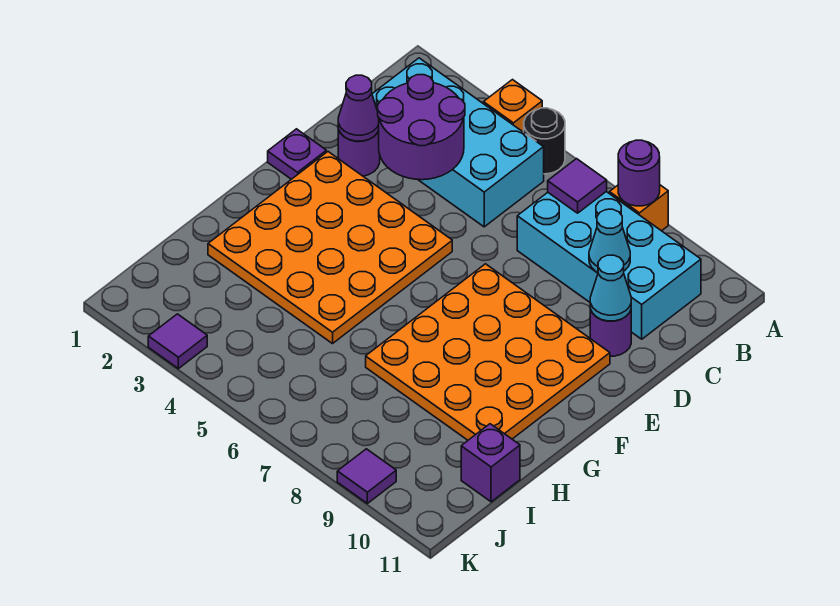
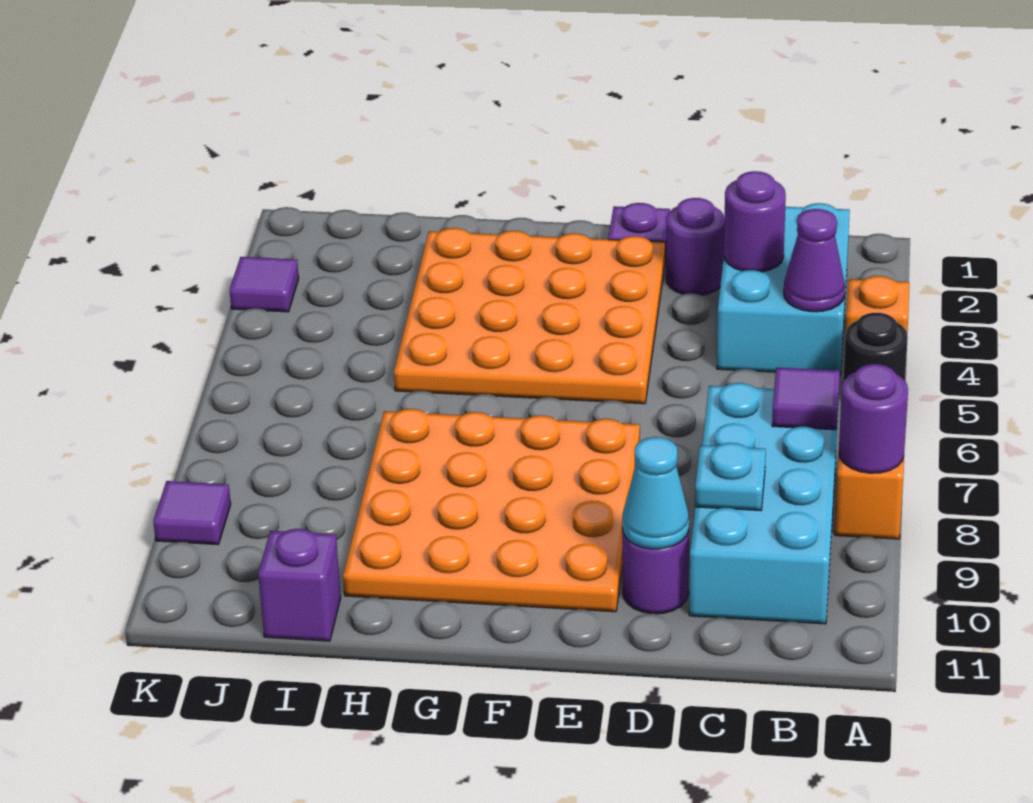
cyan 2x4 brick [372,58,544,227] -> cyan 2x3 brick [717,203,850,375]
purple 2x2 round brick [378,75,465,180] -> purple 1x1 round brick [724,171,786,272]
cyan 1x1 cone [589,209,630,272] -> cyan 1x1 plate [695,443,766,511]
purple 1x1 cone [338,75,379,141] -> purple 1x1 cone moved to [784,209,845,312]

